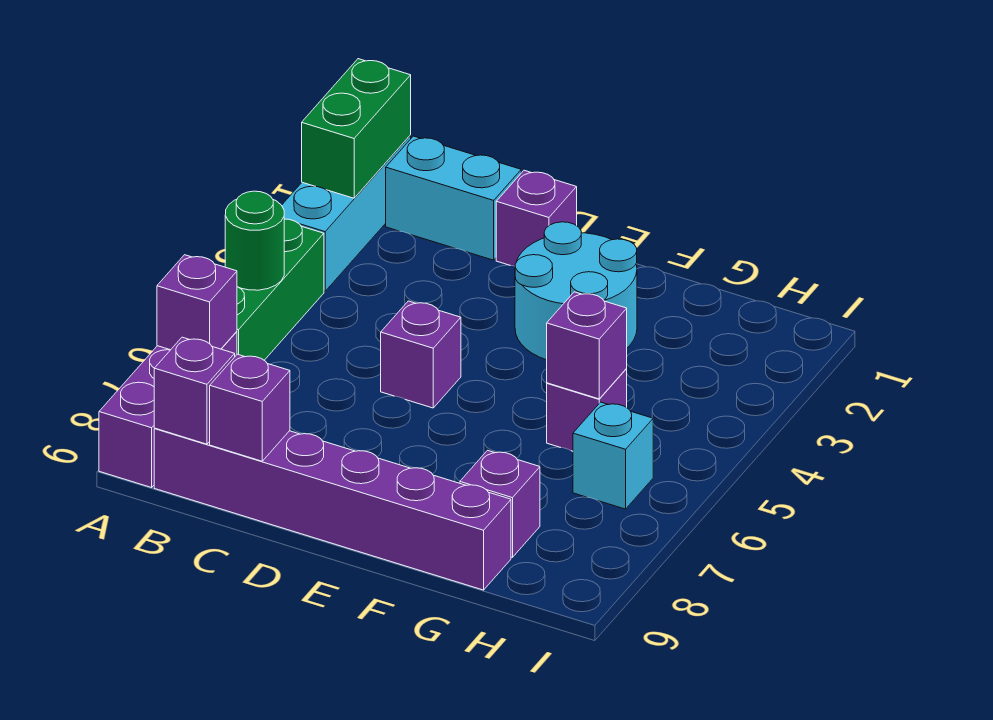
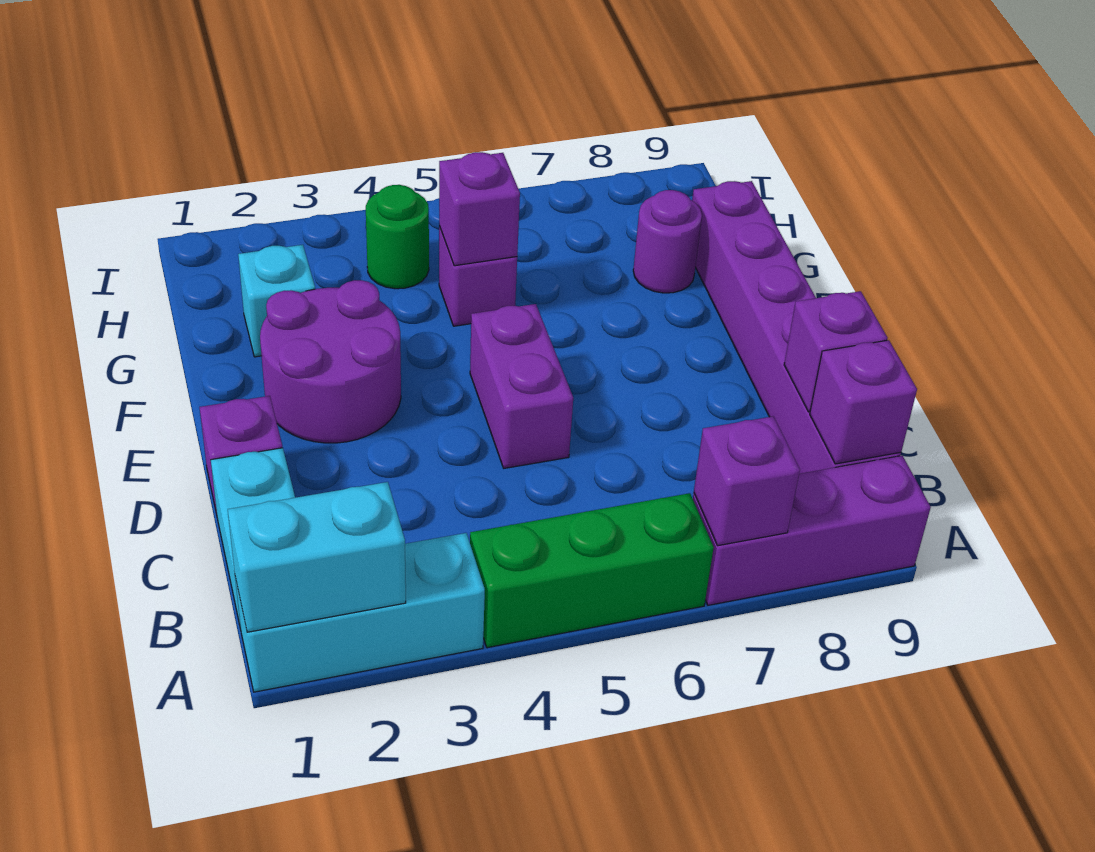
green 1x2 brick [302,59,411,198] -> cyan 1x2 brick [228,482,406,632]
green 1x1 round brick [225,191,284,290] -> green 1x1 round brick moved to [366,185,429,289]
purple 1x1 brick [381,301,461,408] -> purple 1x2 brick [470,304,573,468]
cyan 2x2 round brick [515,222,637,360] -> purple 2x2 round brick [260,280,401,443]
purple 1x1 brick [460,450,540,557] -> purple 1x1 round brick [633,190,702,293]
cyan 1x1 brick [573,402,653,509] -> cyan 1x1 brick moved to [238,245,315,357]

